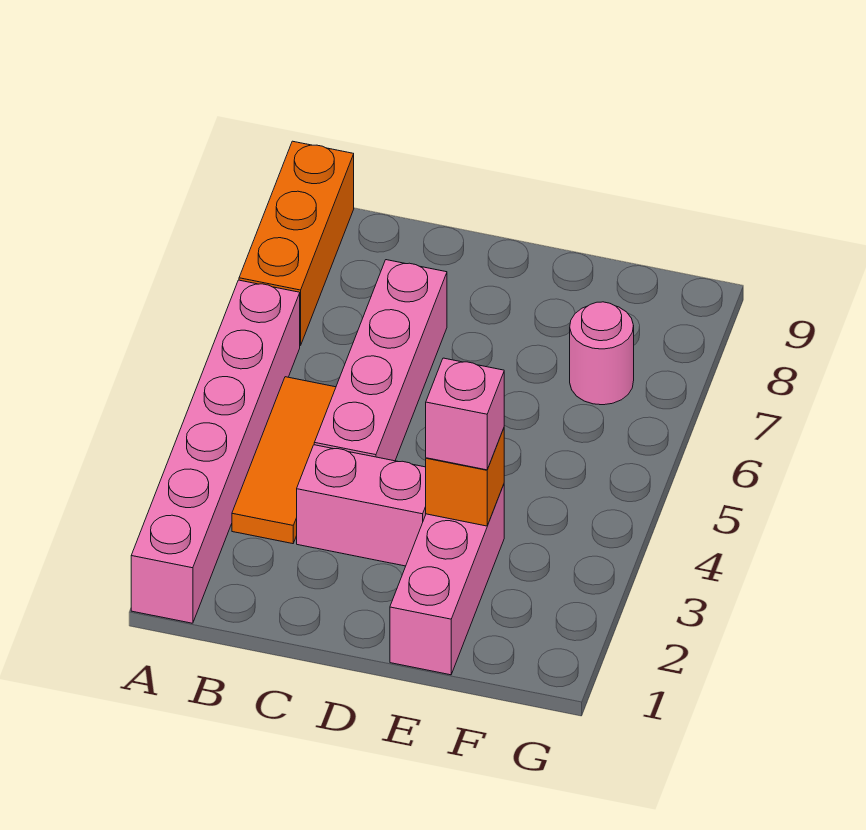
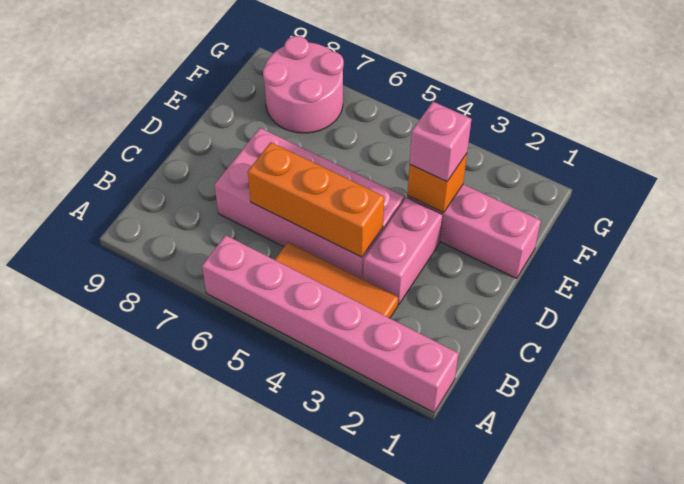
orange 1x3 brick [239,141,354,346] -> orange 1x3 brick moved to [248,142,384,257]
pink 1x4 brick [314,260,447,461] -> pink 2x4 brick [215,128,404,279]
pink 1x1 round brick [570,302,634,405] -> pink 2x2 round brick [263,36,344,133]

